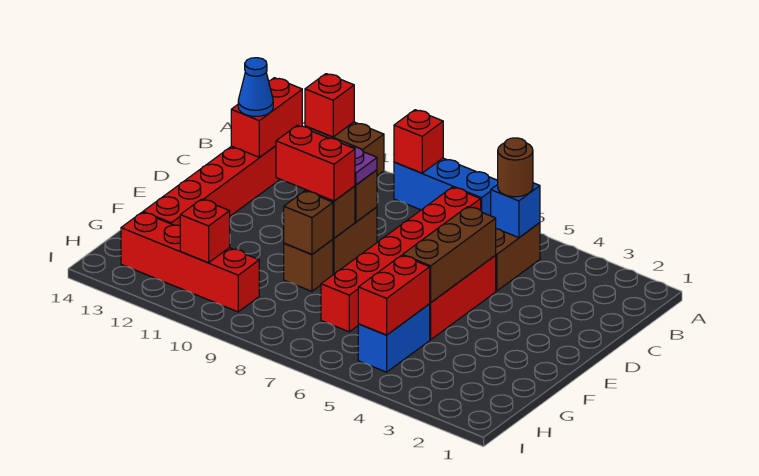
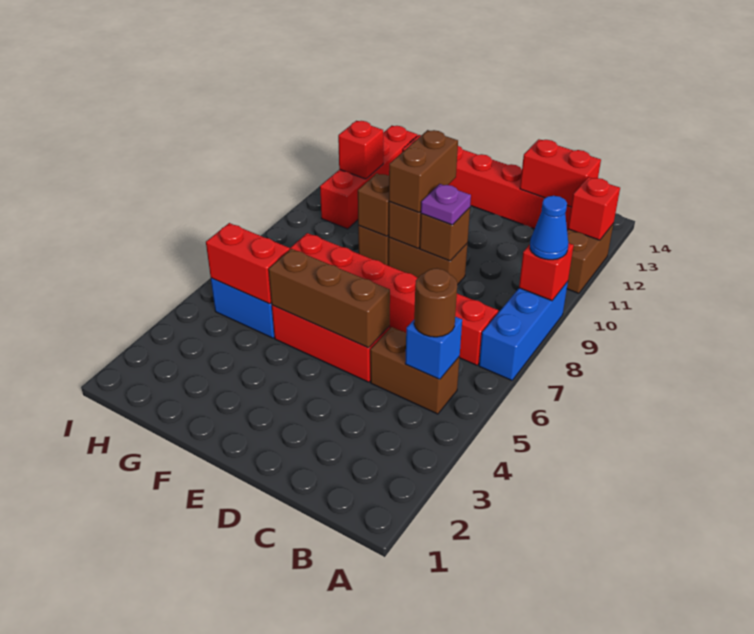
blue 1x1 cone [238,58,273,117] -> blue 1x1 cone moved to [530,196,568,260]
red 1x2 brick [276,126,355,201] -> brown 1x2 brick [389,130,458,213]

